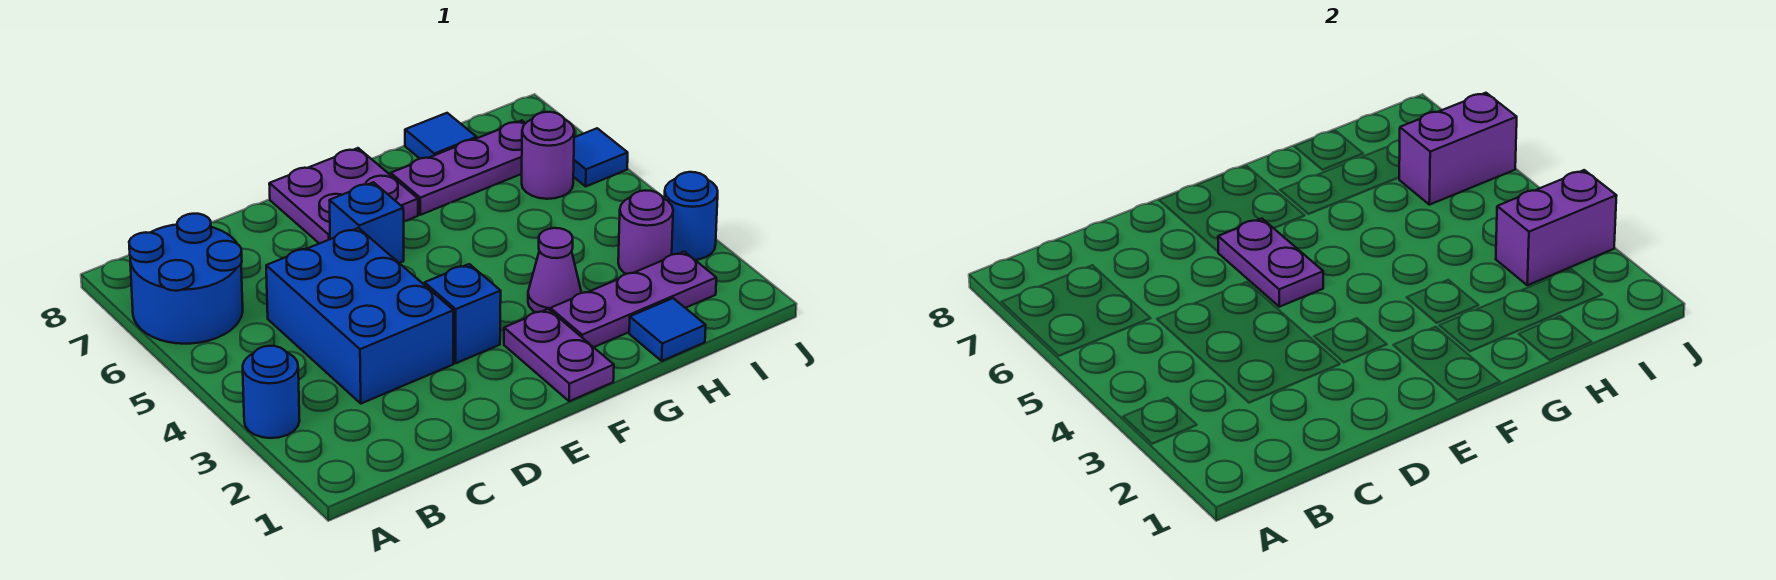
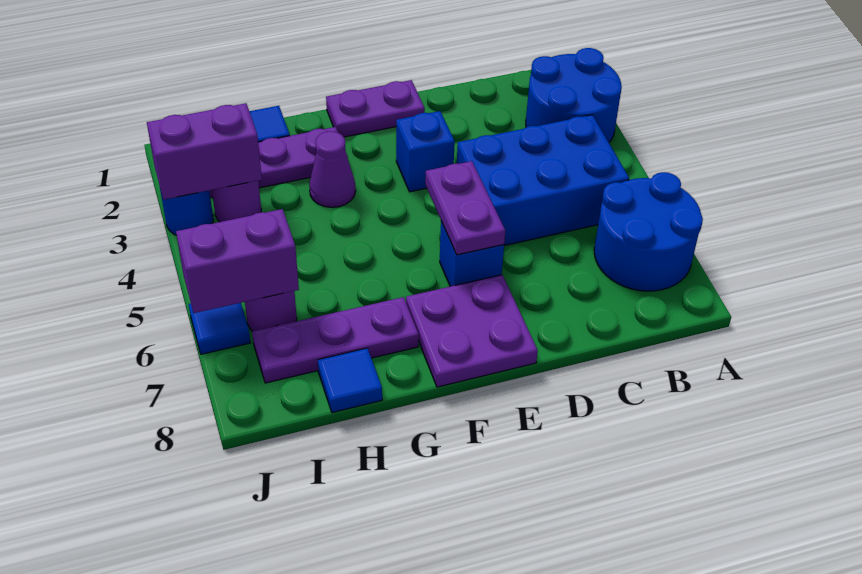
blue 1x1 round brick [243,346,300,438] -> blue 2x2 round brick [526,48,622,142]
blue 2x3 brick [266,228,454,403] -> blue 2x3 brick turned to [457,115,629,246]
purple 1x2 plate [504,309,614,401] -> purple 1x2 plate turned to [326,80,425,137]

